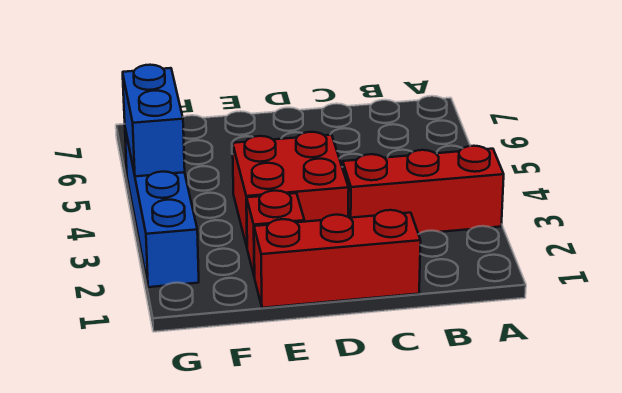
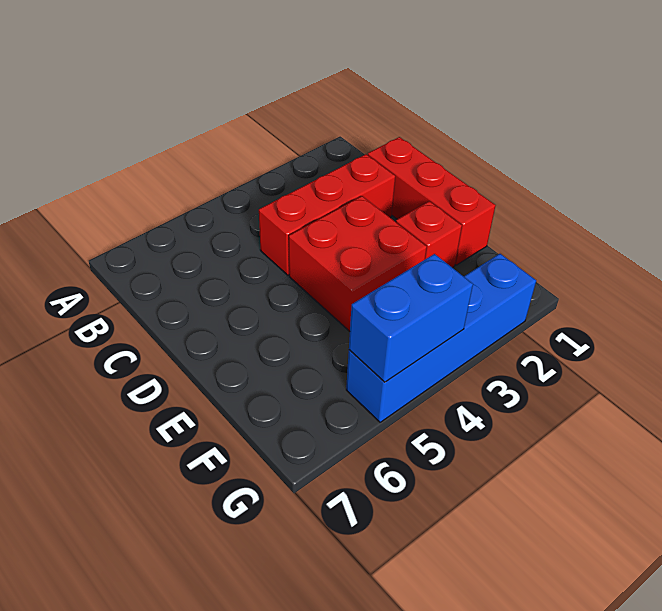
red 1x3 brick [343,146,504,234] -> red 1x3 brick turned to [259,154,395,275]

